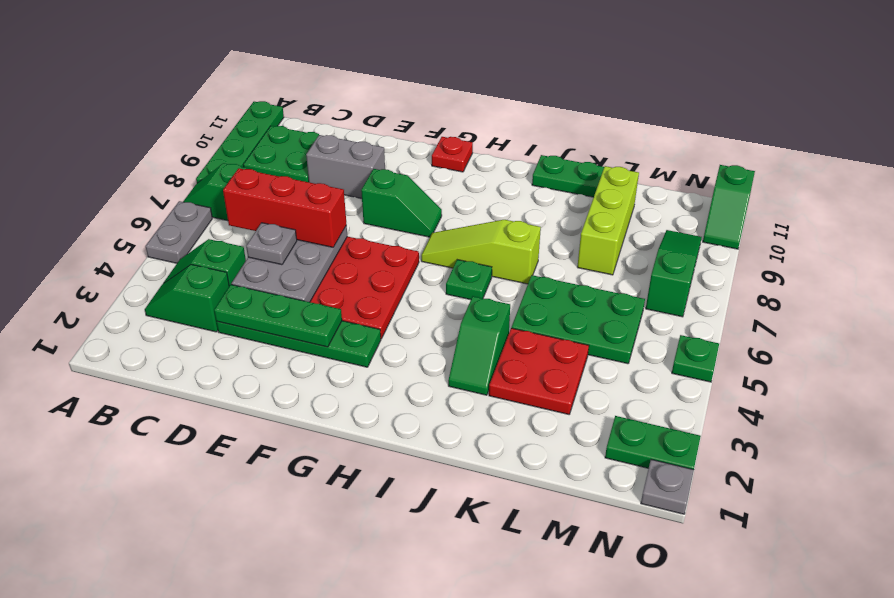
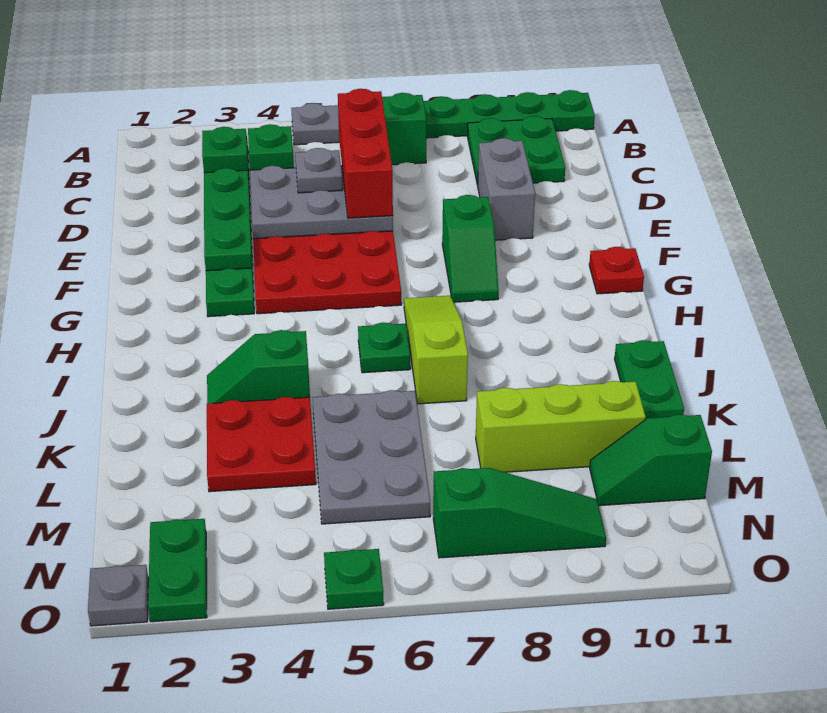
green 2x3 plate [512,275,645,364] -> grey 2x3 plate [313,390,430,524]
green 1x2 slope [703,165,755,249] -> green 1x2 slope moved to [590,415,712,506]

